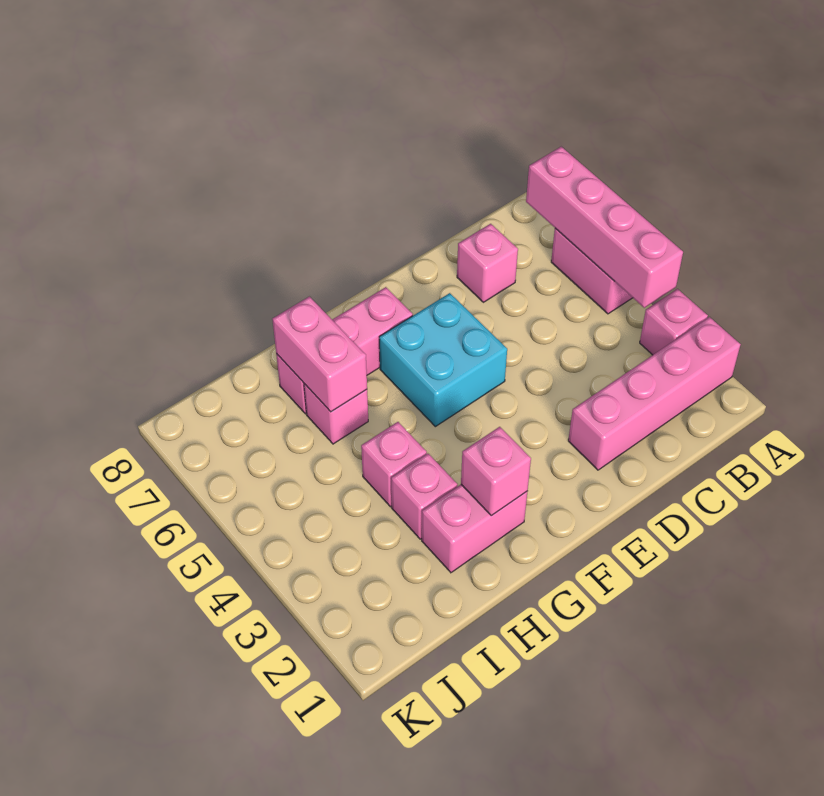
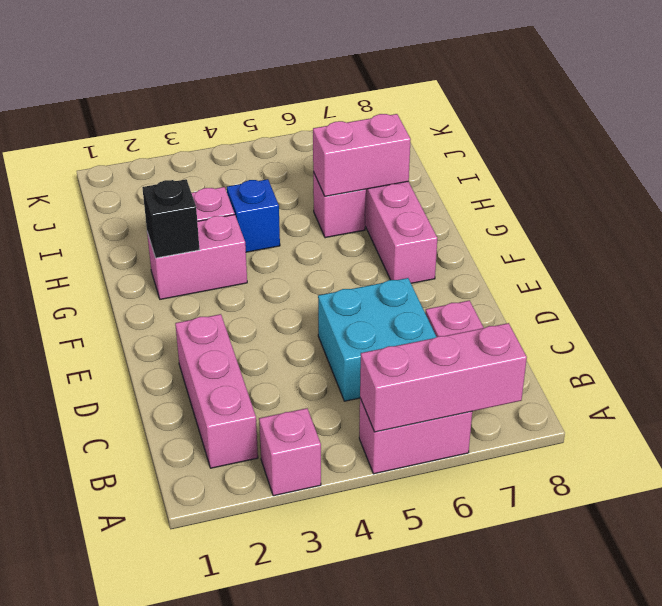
pink 1x4 brick [568,317,741,470] -> pink 1x3 brick [175,314,258,468]
pink 1x4 brick [526,147,683,308] -> pink 1x3 brick [360,323,527,432]
cyan 2x2 brick [379,293,507,427] -> cyan 2x2 brick moved to [318,278,436,401]
pink 1x2 brick [422,485,528,573] -> pink 1x2 brick turned to [147,215,247,299]
pink 1x1 brick [461,427,531,516] -> black 1x1 brick [142,179,200,258]
pink 1x1 brick [361,422,427,507] -> blue 1x1 brick [227,179,280,252]

